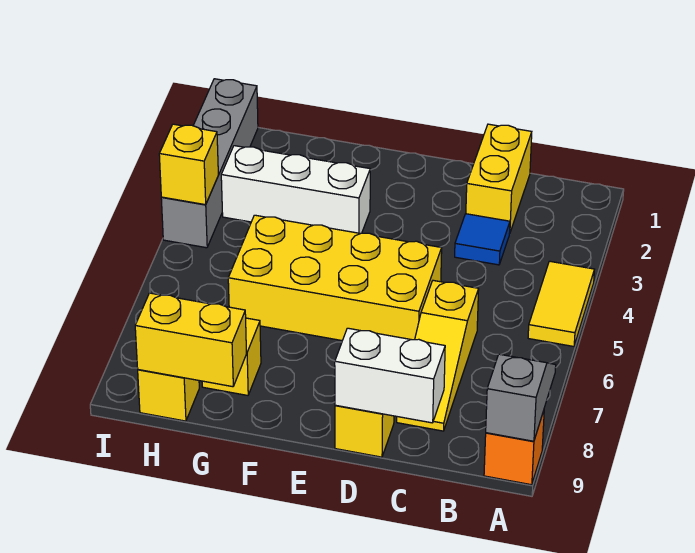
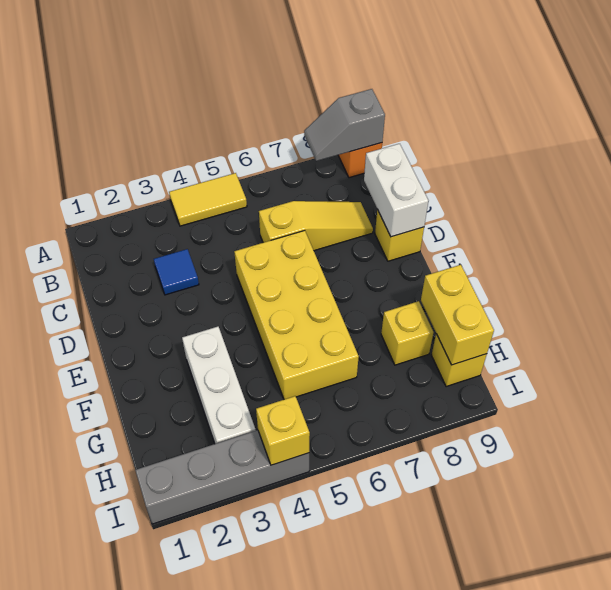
yellow 1x2 brick [466,124,532,234] -> none

